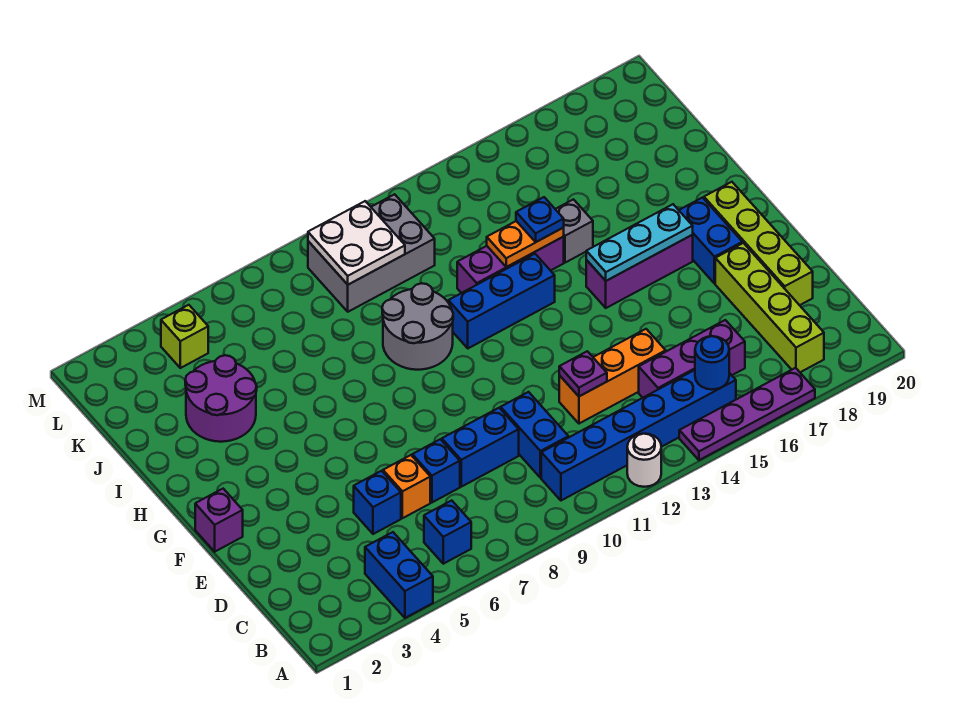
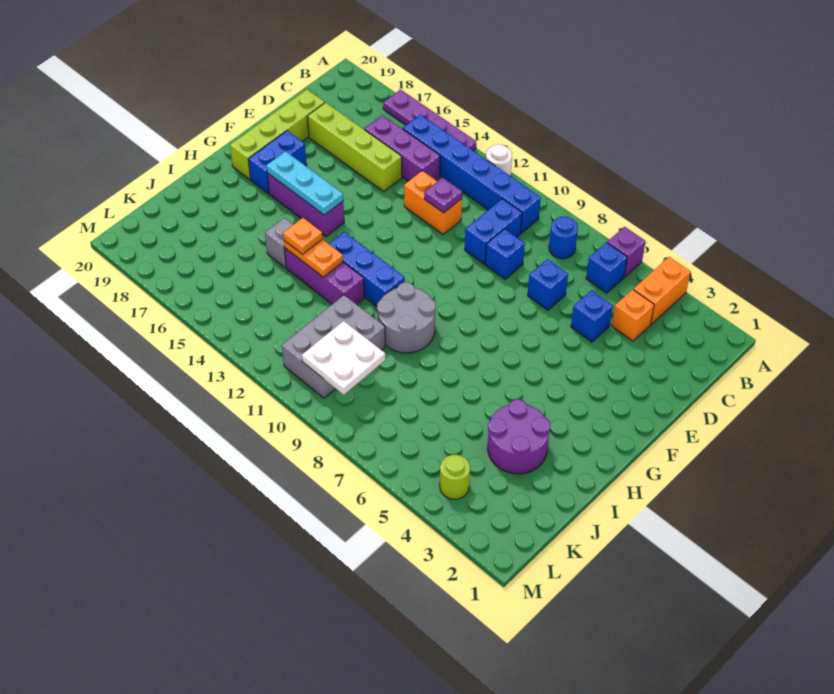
blue 1x2 brick [365,532,433,618] -> orange 1x2 brick [633,257,690,324]
blue 1x1 round brick [695,336,729,390] -> blue 1x1 round brick moved to [549,217,578,259]
lime 1x4 brick [715,243,824,372] -> lime 1x4 brick turned to [307,103,402,191]
orange 1x1 brick [383,455,430,518] -> orange 1x1 brick moved to [612,289,654,341]
blue 1x2 brick [442,408,519,487] -> blue 1x1 brick [485,229,525,279]
orange 1x3 brick [559,329,666,424] -> orange 1x2 brick [404,171,462,234]
purple 1x1 brick [195,489,243,552] -> purple 1x1 brick moved to [607,227,645,277]
blue 1x1 plate [516,197,564,242] -> orange 1x1 plate [283,218,322,254]
grey 2x3 brick [308,194,435,312] -> grey 2x3 brick turned to [282,295,385,398]
lime 1x1 brick [161,305,208,368] -> lime 1x1 round brick [440,455,470,499]

